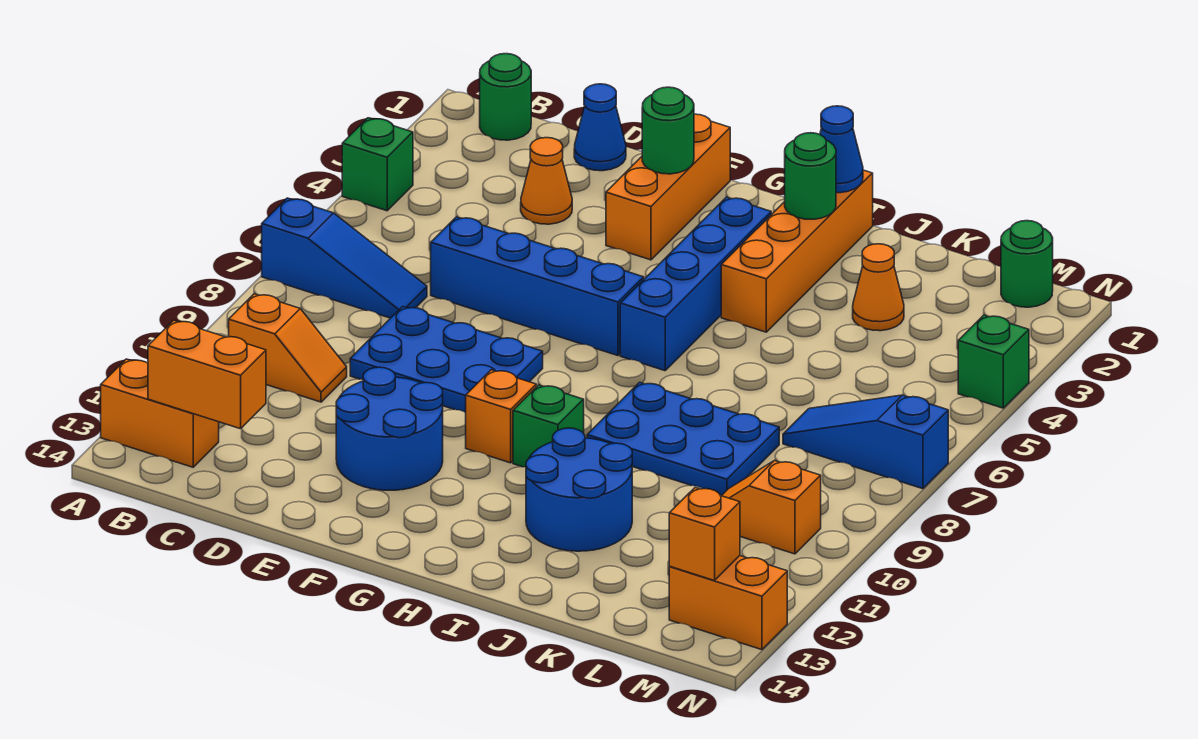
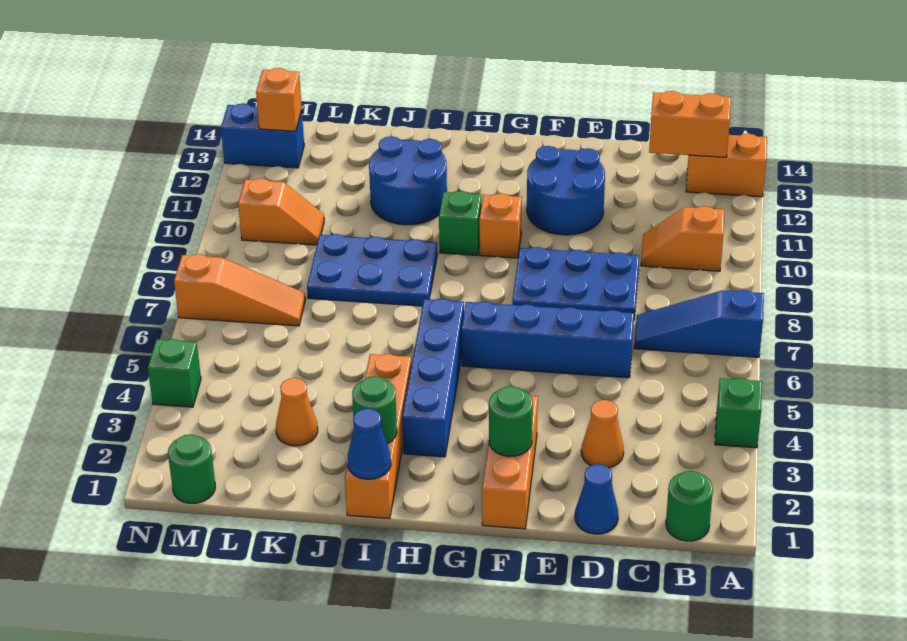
blue 1x3 slope [783,395,948,489] -> orange 1x3 slope [174,254,306,326]
orange 1x2 brick [669,556,787,650] -> blue 1x2 brick [221,103,304,168]

